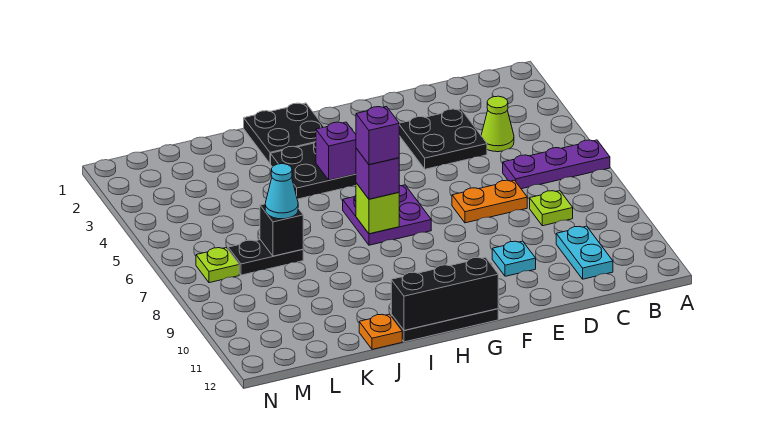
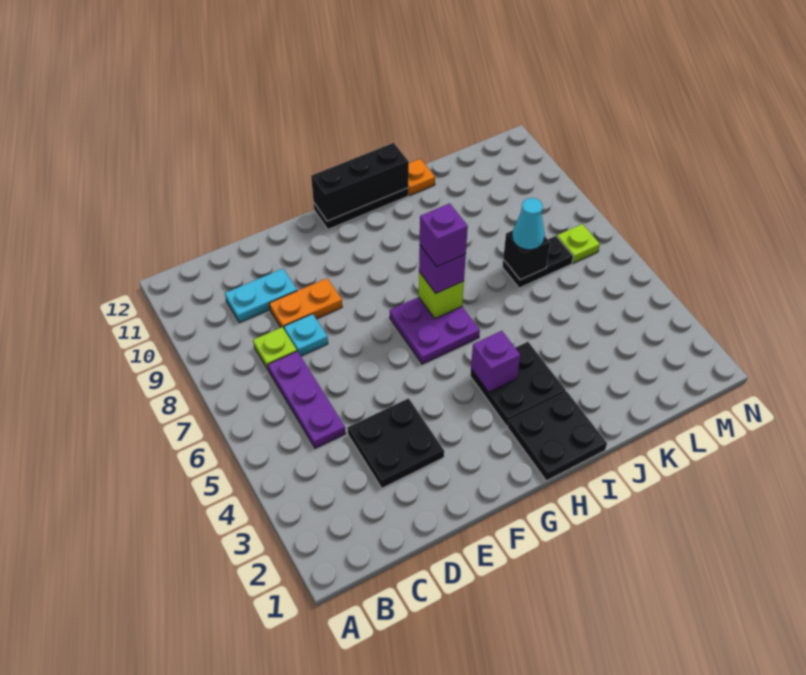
purple 1x3 plate [503,140,610,189] -> purple 1x3 plate turned to [268,351,346,448]
lime 1x1 cone [481,96,514,152] -> none
cyan 1x2 plate [556,226,613,279] -> cyan 1x2 plate turned to [225,269,297,323]
orange 1x2 plate [452,180,527,223] -> orange 1x2 plate moved to [269,278,342,329]
cyan 1x1 plate [492,241,536,276] -> cyan 1x1 plate moved to [284,314,328,356]

